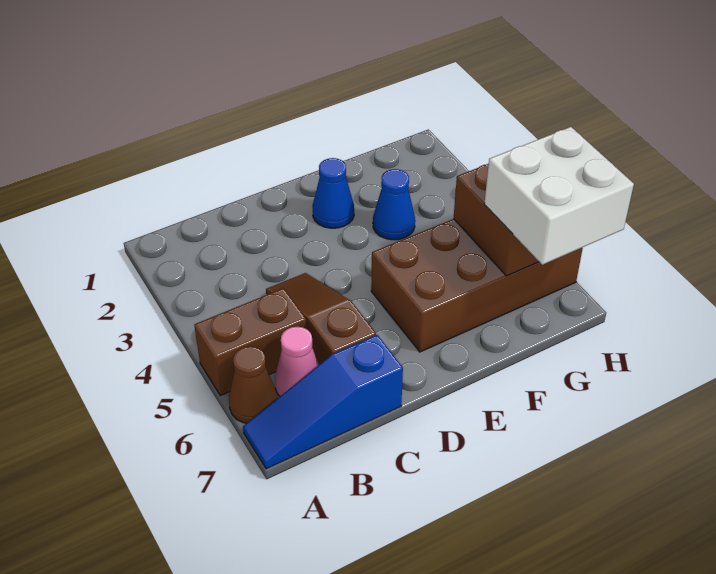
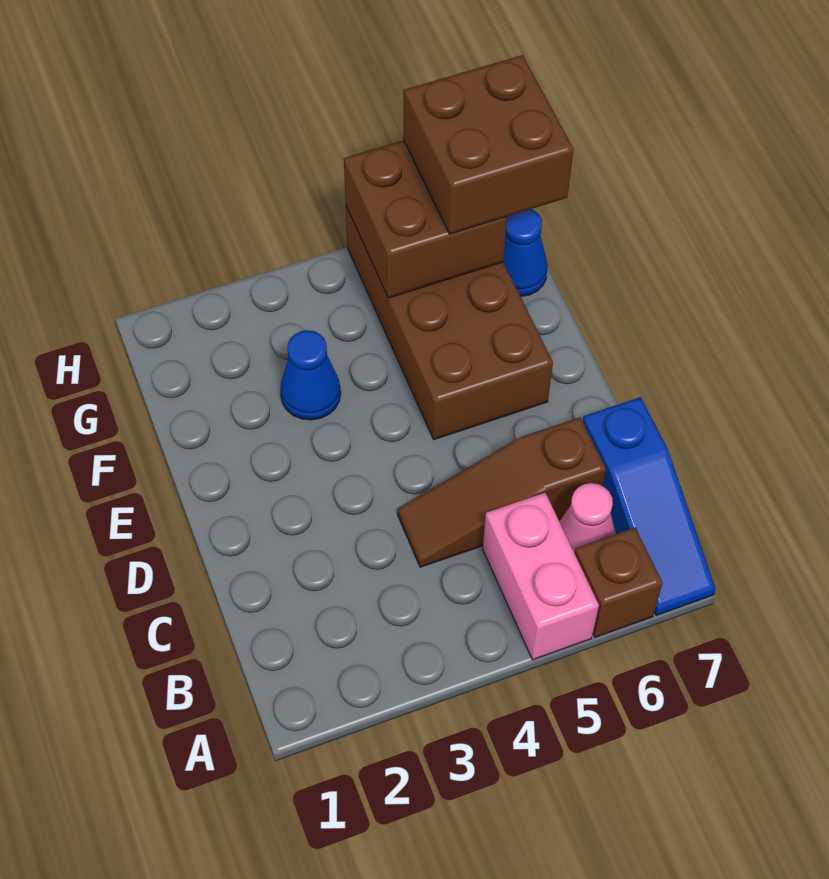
brown 1x2 brick [194,288,306,396] -> pink 1x2 brick [483,493,599,660]
brown 1x1 cone [229,346,278,423] -> brown 1x1 brick [575,528,663,637]
blue 1x1 cone [312,158,354,228] -> blue 1x1 cone moved to [504,209,548,297]
white 2x2 brick [484,127,634,265] -> brown 2x2 brick [404,55,574,234]

